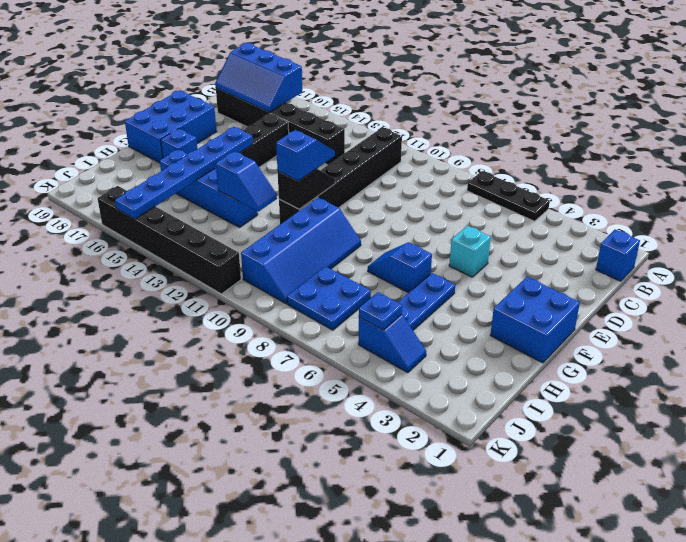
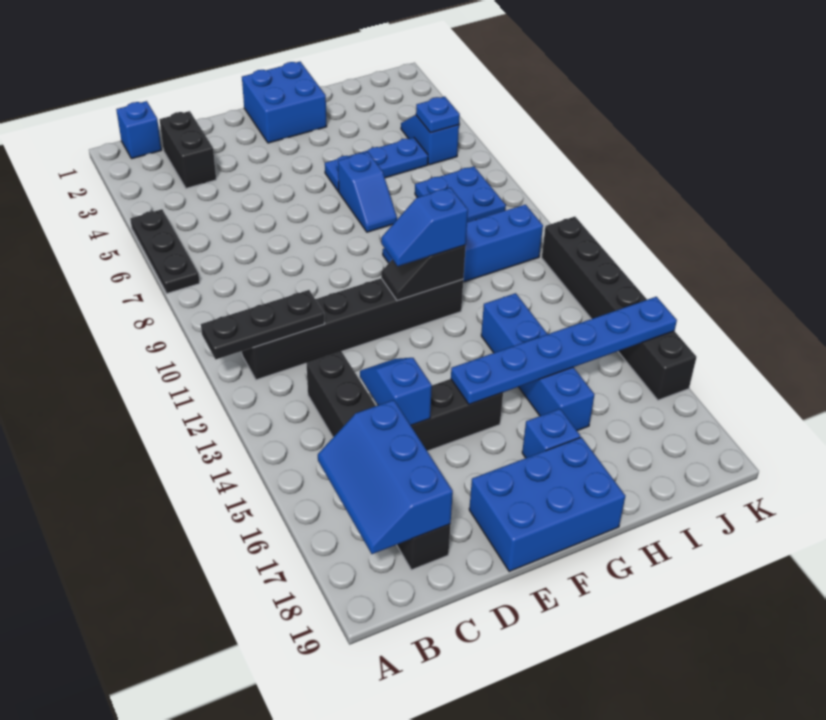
none -> black 1x3 plate [201,290,325,359]
blue 2x3 slope [215,43,302,112] -> blue 2x3 slope turned to [318,400,453,554]
none -> black 1x2 brick [160,111,216,188]
cyan 1x1 brick [449,226,491,277] -> none
blue 1x2 slope [216,151,277,212] -> blue 1x2 slope moved to [360,358,432,425]

